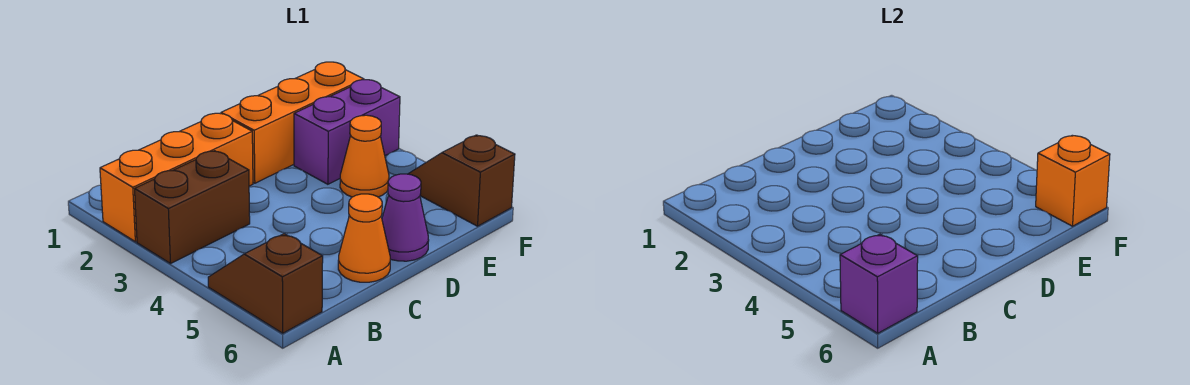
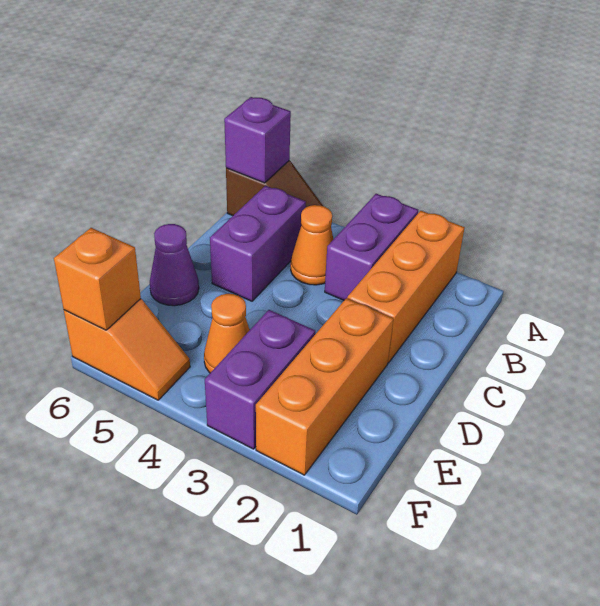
brown 1x2 brick [135,151,250,263] -> purple 1x2 brick [325,194,418,300]
none -> purple 1x2 brick [210,186,306,301]
orange 1x1 cone [338,194,390,282] -> orange 1x1 cone moved to [291,205,334,285]
brown 1x2 slope [409,135,515,226] -> orange 1x2 slope [64,299,190,400]

